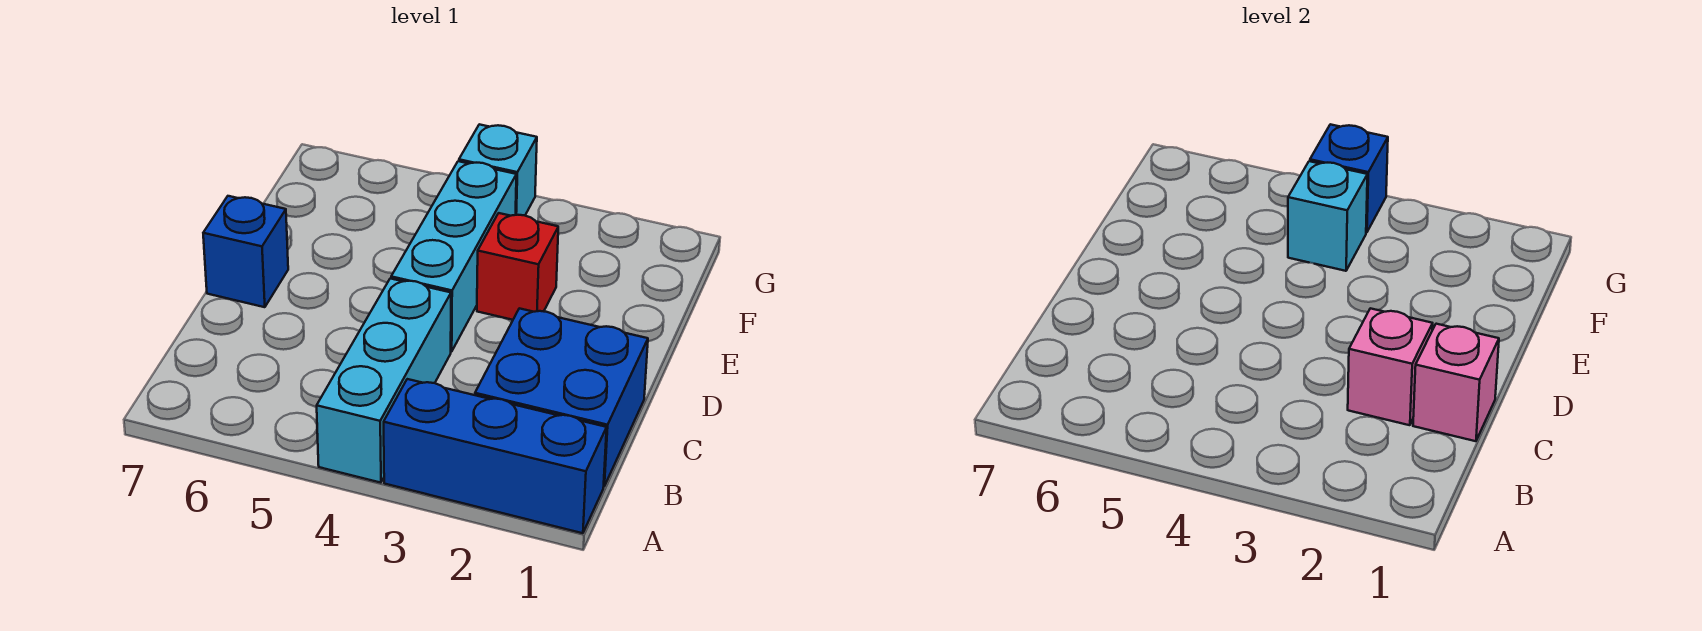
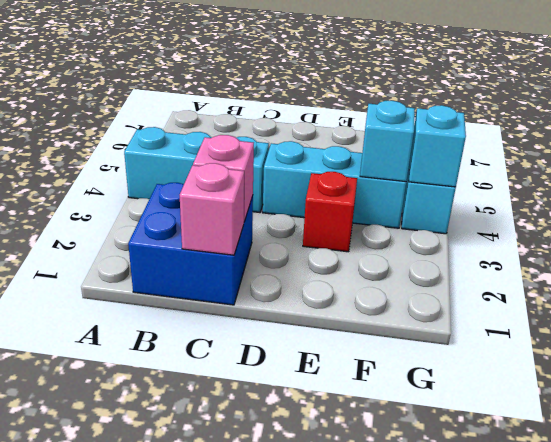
blue 1x3 brick [384,379,607,533] -> none
blue 1x1 brick [203,196,288,307] -> none
blue 1x1 brick [1310,124,1388,232] -> cyan 1x1 brick [409,105,466,187]

